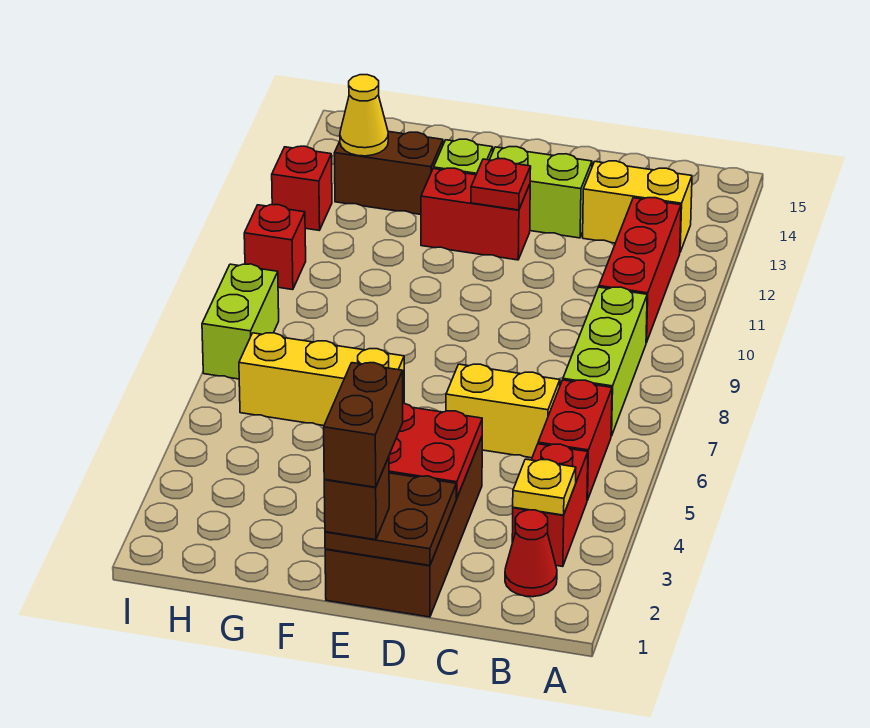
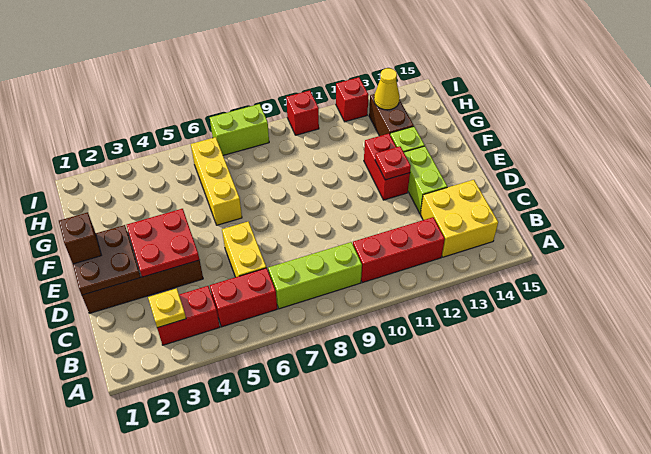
red 1x1 cone [505,510,557,597] -> none
yellow 1x2 brick [583,161,692,252] -> yellow 2x2 brick [420,180,498,257]
brown 1x2 brick [324,363,403,487] -> none

